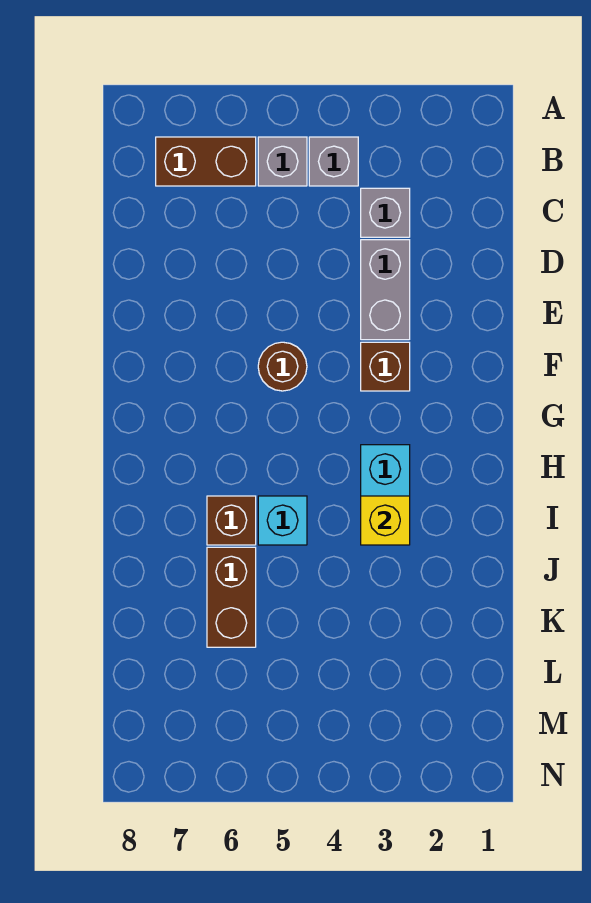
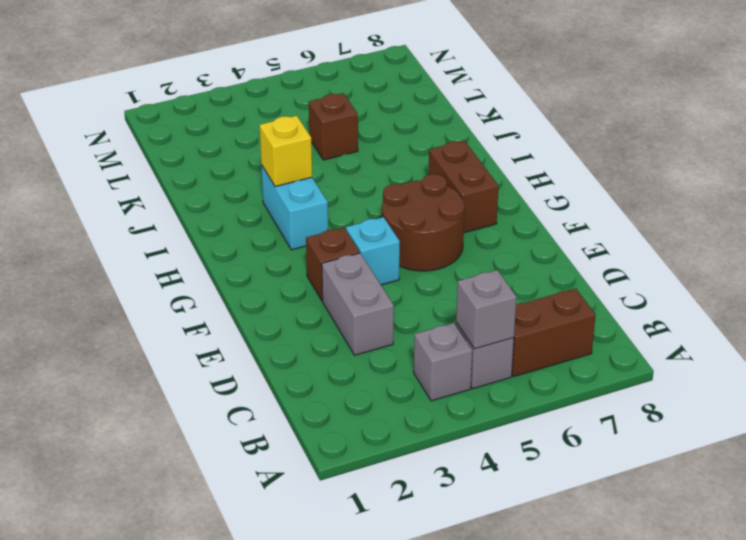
grey 1x1 brick [361,188,410,237] -> grey 1x1 brick moved to [456,270,517,349]
brown 1x1 round brick [258,342,307,391] -> brown 2x2 round brick [382,174,465,271]
cyan 1x1 brick [258,496,307,545] -> cyan 1x1 brick moved to [346,217,400,285]
brown 1x1 brick [207,496,256,545] -> brown 1x1 brick moved to [309,93,358,160]
brown 1x2 brick [207,547,256,647] -> brown 1x2 brick moved to [429,140,499,233]

